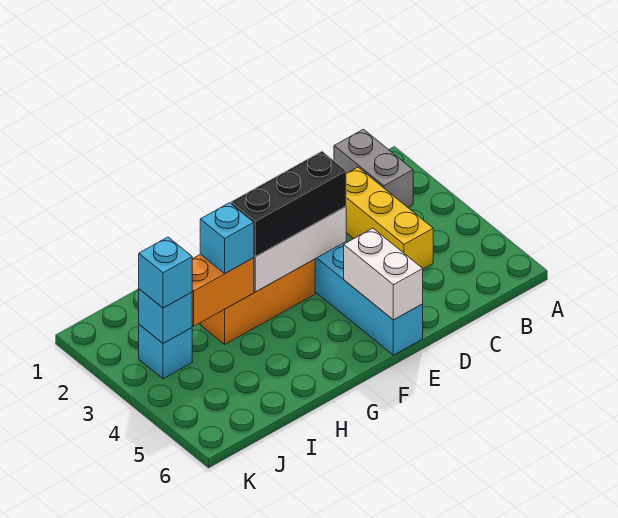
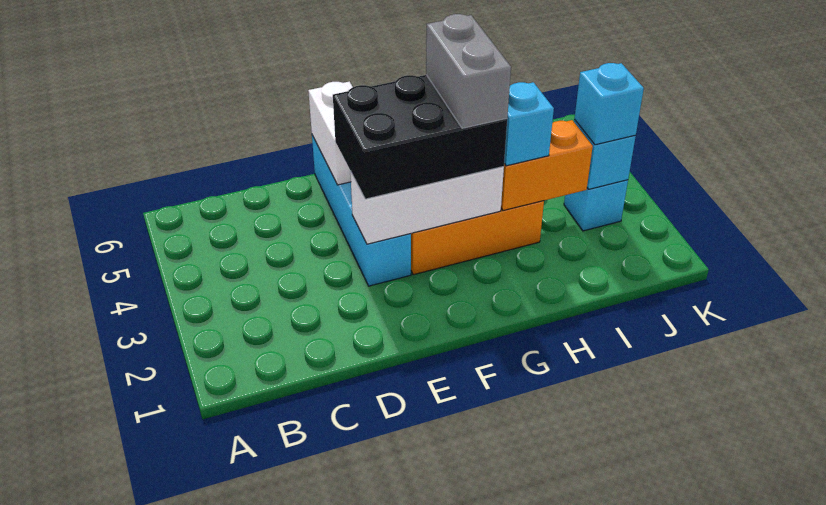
grey 1x2 brick [334,129,413,207] -> grey 1x2 brick moved to [426,14,511,128]
yellow 1x3 brick [346,167,433,269] -> none
black 1x3 brick [231,151,346,257] -> black 2x3 brick [333,75,507,199]

